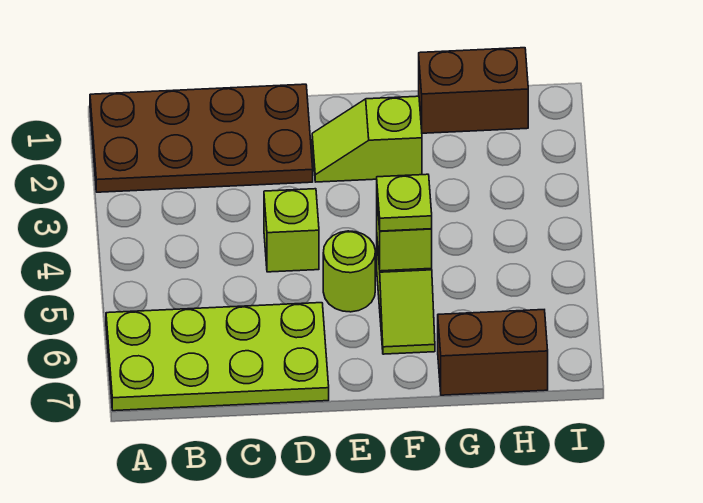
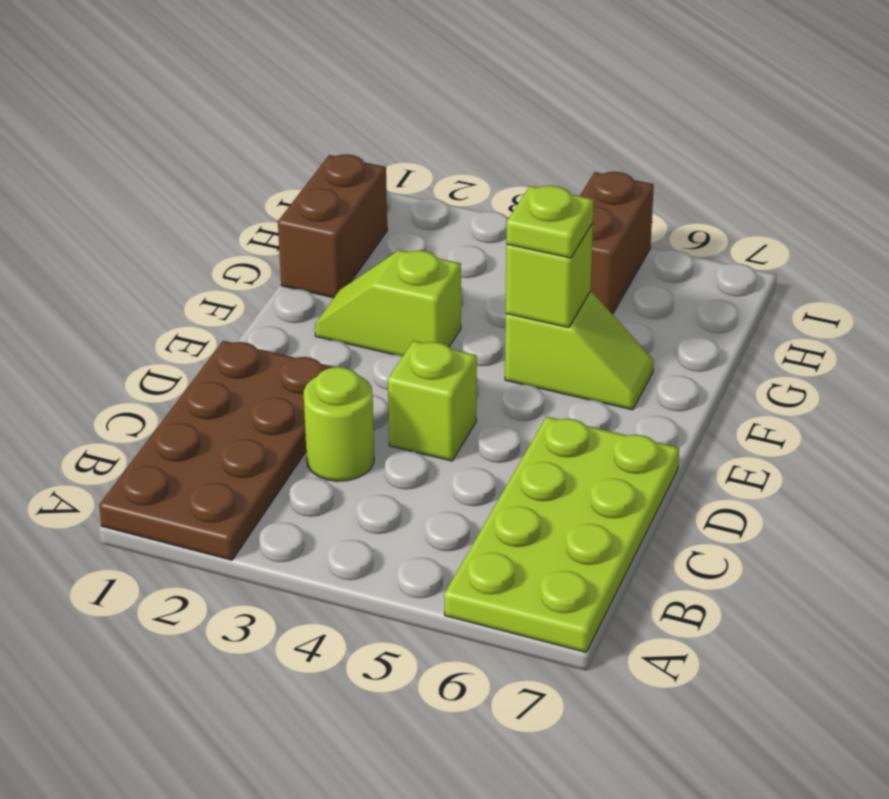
lime 1x2 slope [312,96,422,182] -> lime 1x2 slope turned to [315,250,461,356]
lime 1x1 round brick [323,231,375,312] -> lime 1x1 round brick moved to [303,367,374,481]
brown 1x2 brick [438,310,548,395] -> brown 1x2 brick moved to [580,172,654,315]

